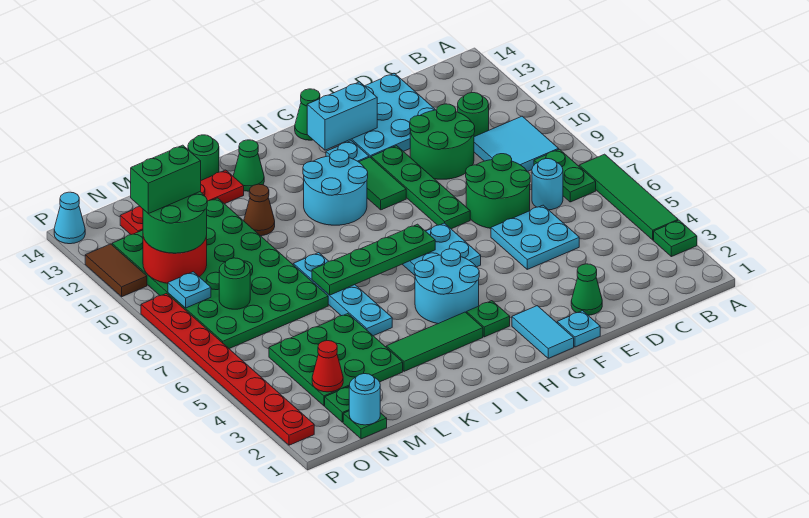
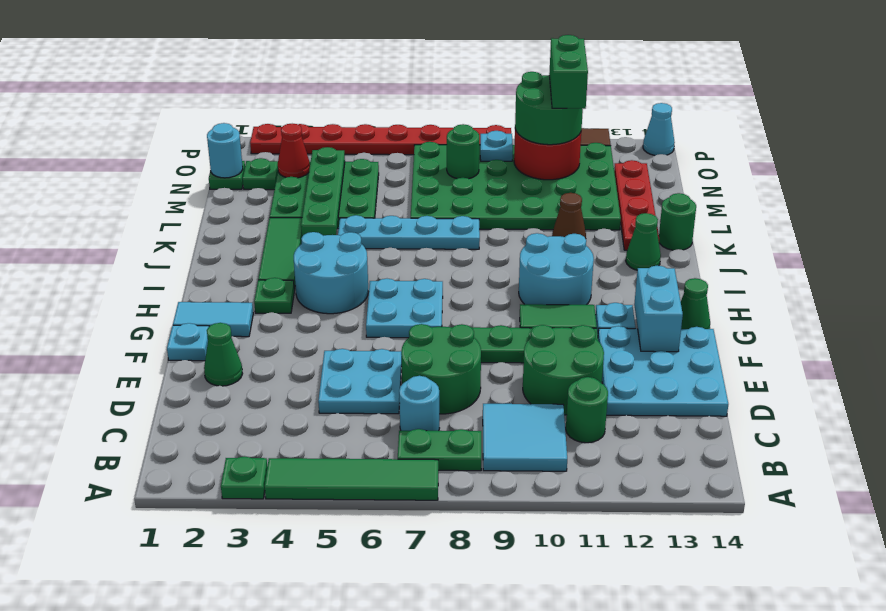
green 1x4 plate [312,224,435,295] -> green 1x4 plate moved to [301,147,345,236]

